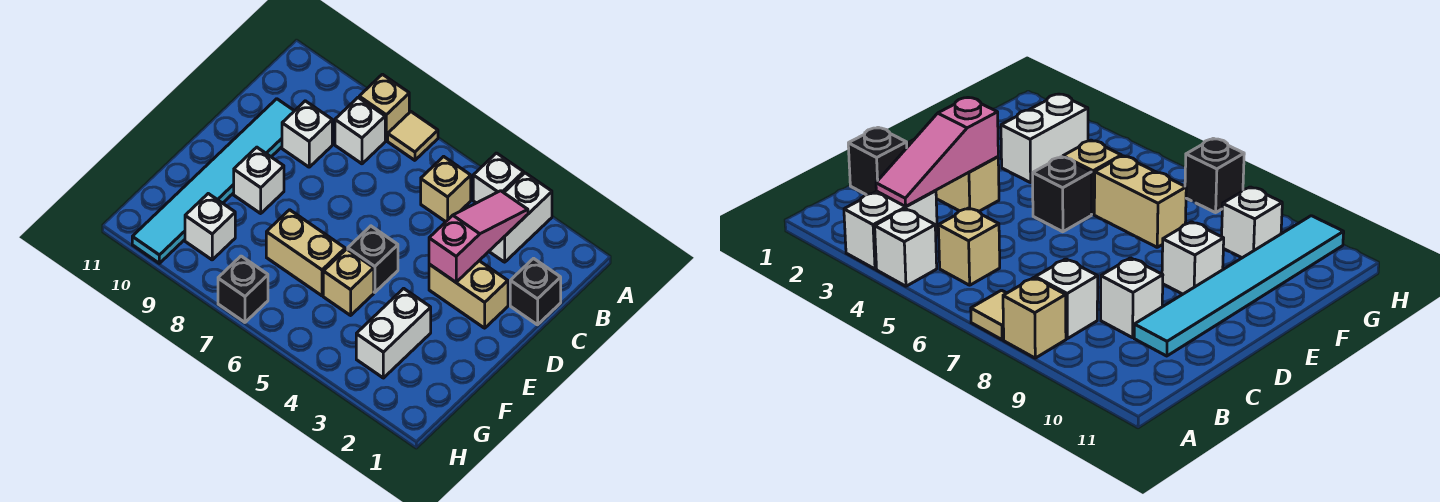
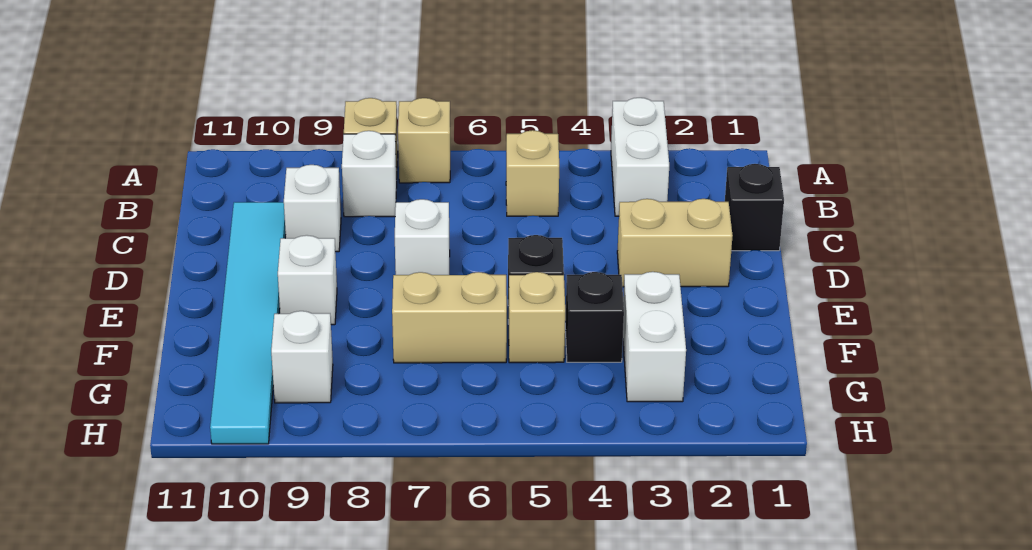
white 1x1 brick [473,153,524,203] -> white 1x1 brick moved to [395,199,450,275]
tan 1x1 tile [388,112,438,160] -> tan 1x1 brick [398,98,450,183]
pink 1x3 slope [429,191,528,282] -> none
black 1x1 brick [218,256,268,322] -> black 1x1 brick moved to [565,272,624,362]

